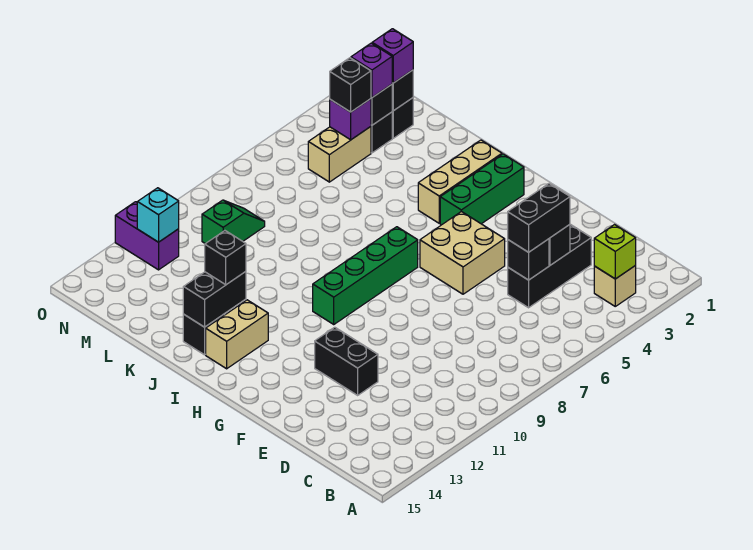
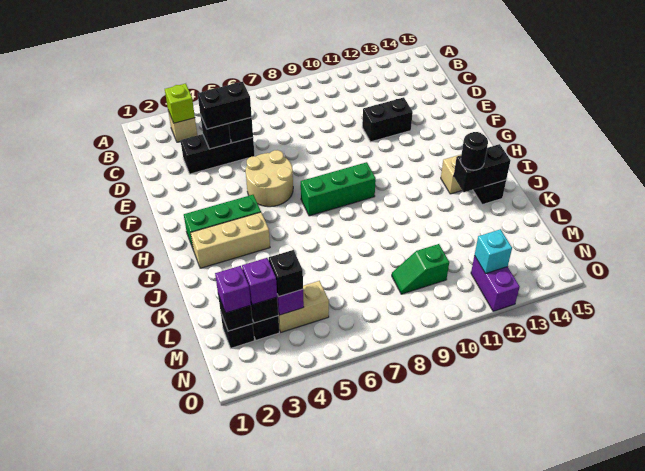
black 1x2 brick [315,327,378,395] -> black 1x2 brick turned to [362,97,413,142]
tan 2x2 brick [420,211,505,294] -> tan 2x2 round brick [246,150,293,207]
green 1x4 brick [313,227,418,324] -> green 1x3 brick [300,162,376,216]
black 1x1 brick [205,231,246,285] -> black 1x1 round brick [461,132,488,170]

